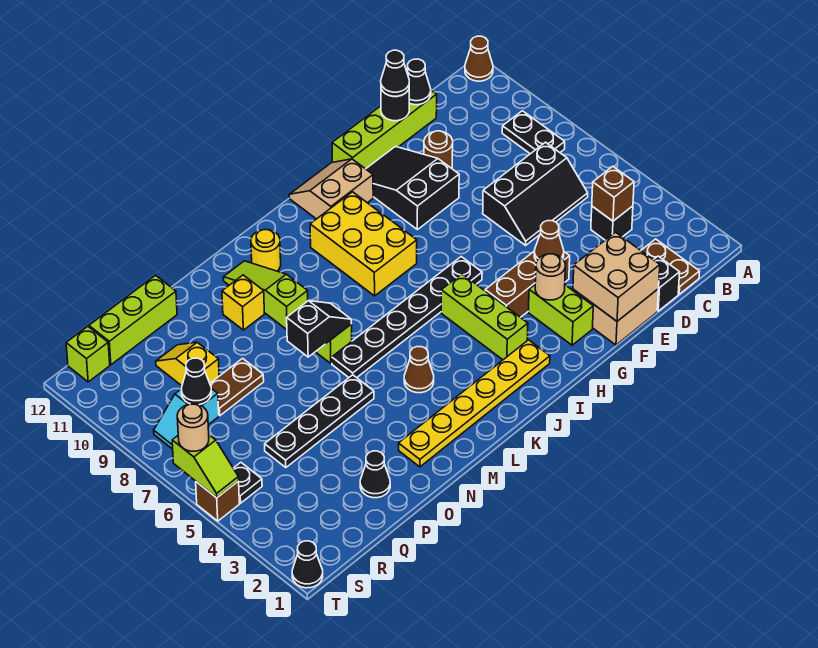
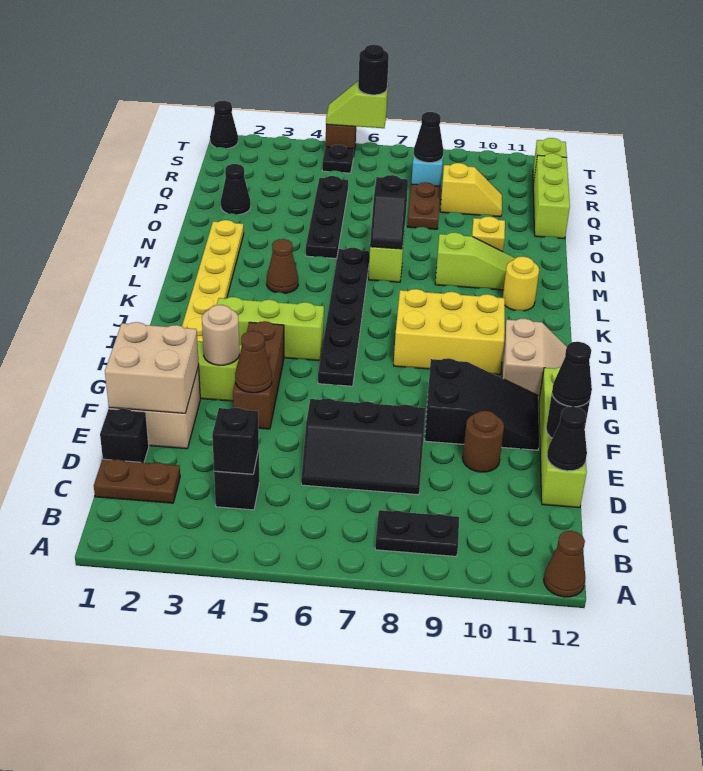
brown 1x1 brick [592,166,634,221] -> black 1x1 brick [212,408,259,474]
black 2x3 slope [483,142,588,245] -> black 2x3 slope turned to [301,398,426,495]
tan 1x1 round brick [177,404,209,451] -> black 1x1 round brick [358,45,389,95]

